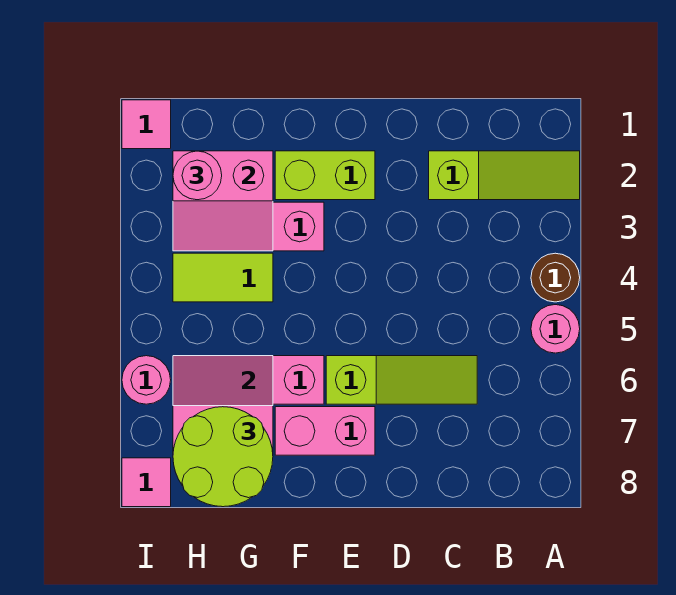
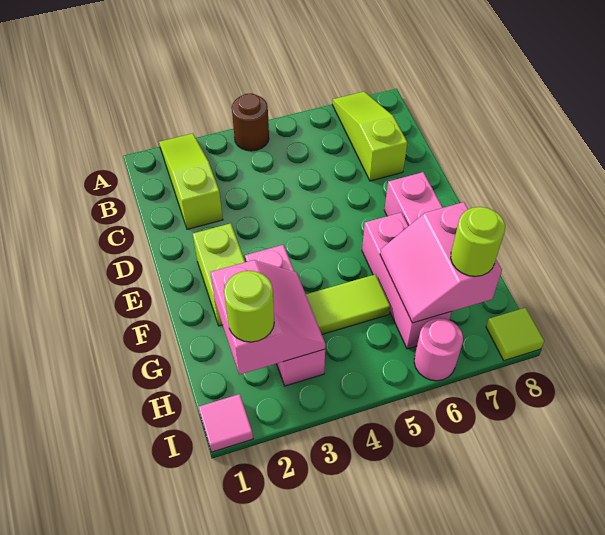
pink 1x1 round brick [531,305,580,353] -> none
lime 1x3 slope [326,356,477,404] -> lime 1x3 slope moved to [332,92,407,181]
lime 1x2 tile [173,253,273,302] -> lime 1x2 tile turned to [306,274,390,334]
lime 2x2 round brick [173,407,273,507] -> lime 1x1 round brick [451,207,505,276]
pink 1x1 round brick [173,151,222,200] -> lime 1x1 round brick [224,271,274,342]
pink 1x1 tile [122,458,171,507] -> lime 1x1 tile [486,308,544,361]

